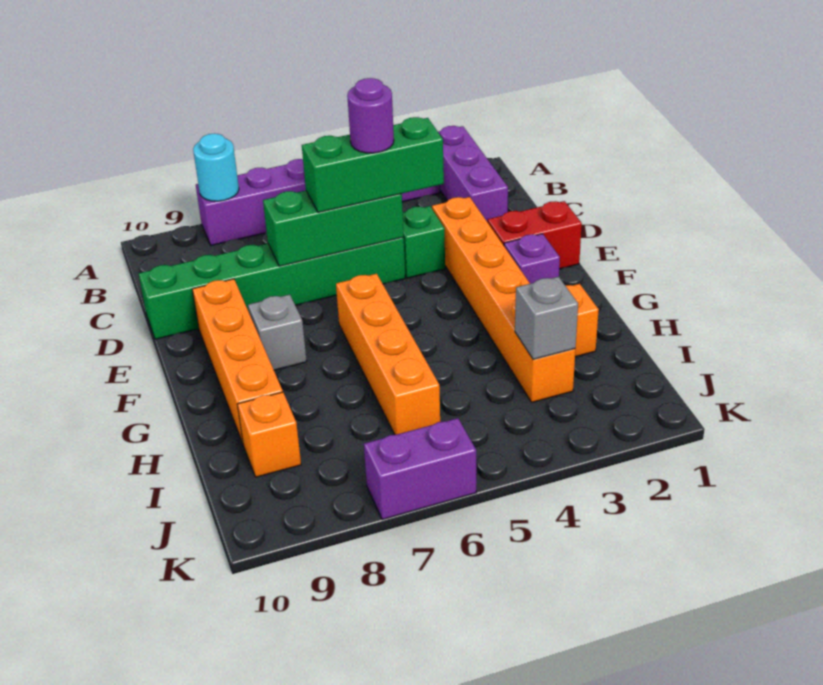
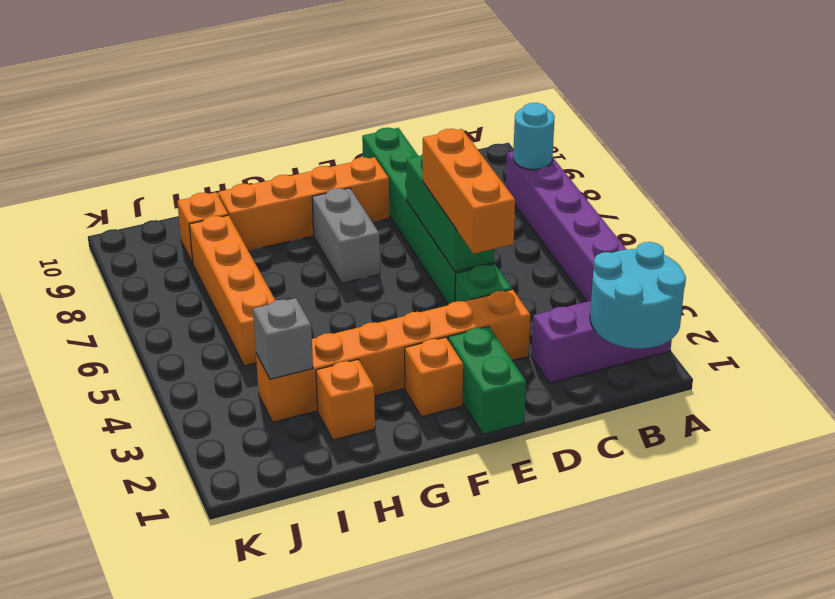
none -> cyan 2x2 round brick [590,242,686,349]
green 1x3 brick [302,117,444,213] -> orange 1x3 brick [423,129,515,254]
purple 1x1 round brick [347,78,394,153] -> none
red 1x2 brick [487,201,582,269] -> green 1x2 brick [448,326,526,435]
purple 1x1 brick [504,234,560,284] -> orange 1x1 brick [405,337,463,417]
orange 1x4 brick [336,274,440,435] -> orange 1x4 brick turned to [189,215,276,366]
grey 1x1 brick [248,294,307,370] -> grey 1x2 brick [312,188,380,283]
purple 1x2 brick [364,418,476,520] -> none

